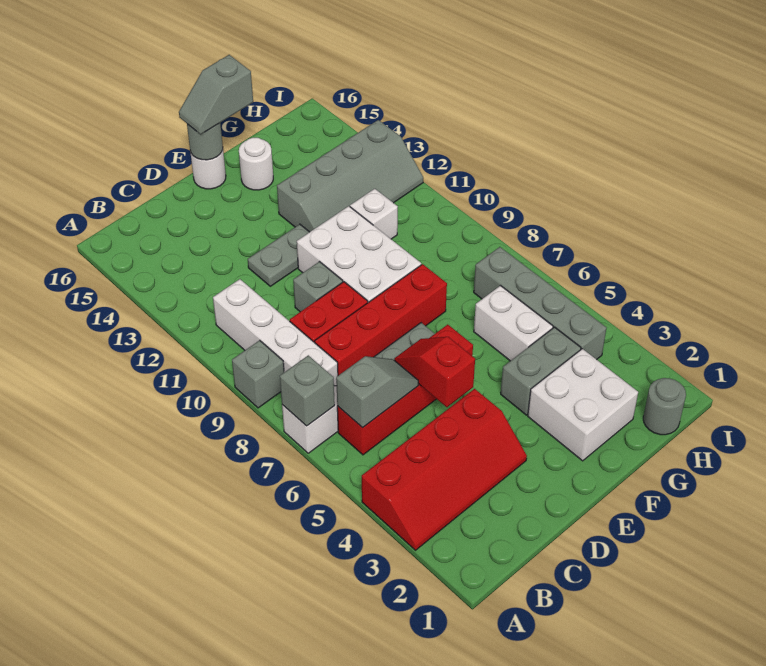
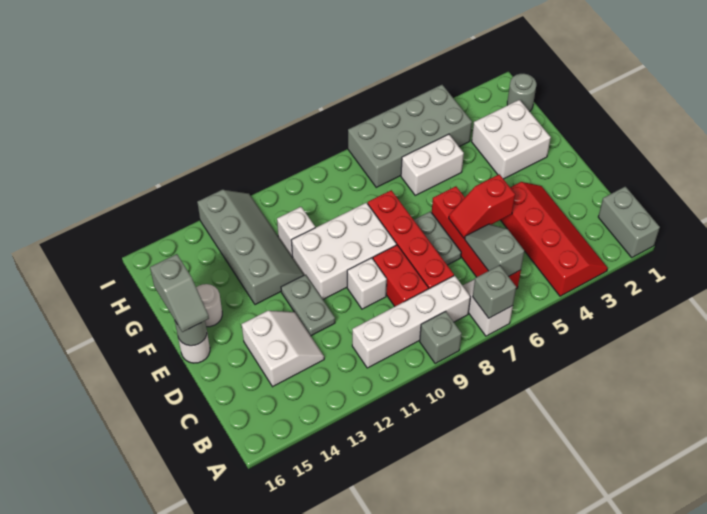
none -> white 2x2 slope [242,311,324,387]
grey 1x1 brick [293,262,343,312] -> white 1x1 brick [347,258,387,309]
grey 1x2 brick [501,327,581,415] -> grey 1x2 brick moved to [598,186,660,258]
grey 1x4 brick [474,247,606,360] -> grey 2x4 brick [348,85,472,187]

